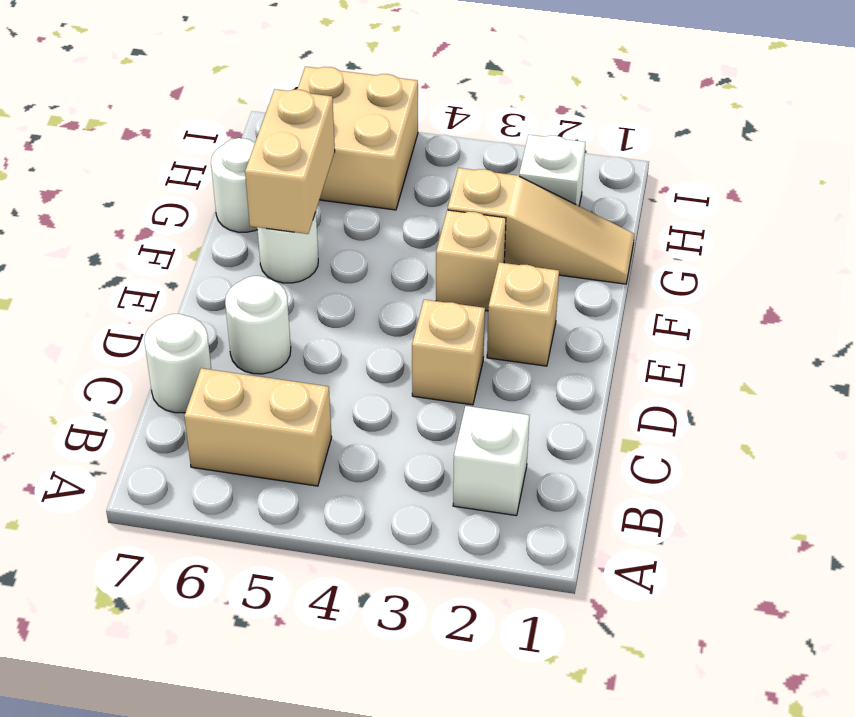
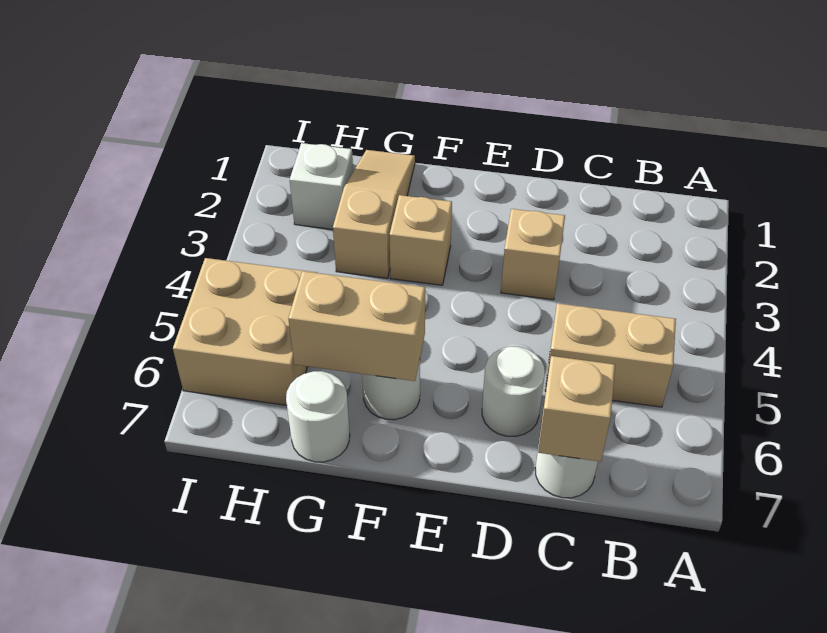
white 1x1 brick [453,406,530,516] -> none
tan 1x2 brick [184,368,332,486] -> tan 1x2 brick turned to [545,303,676,407]
tan 1x1 brick [487,262,559,366] -> tan 1x1 brick moved to [538,356,615,462]

